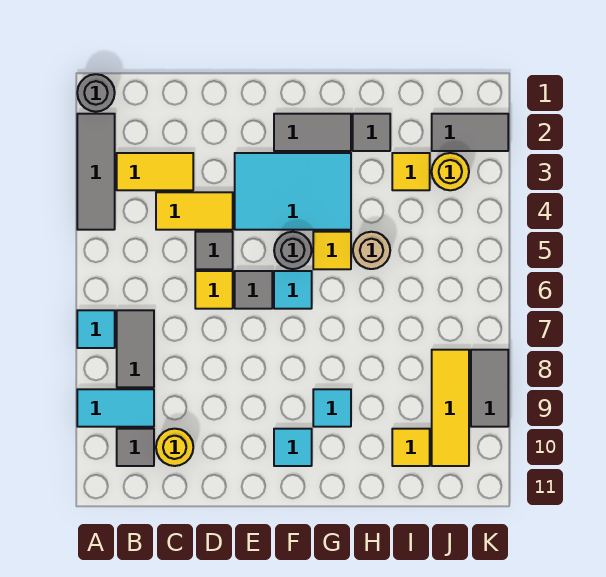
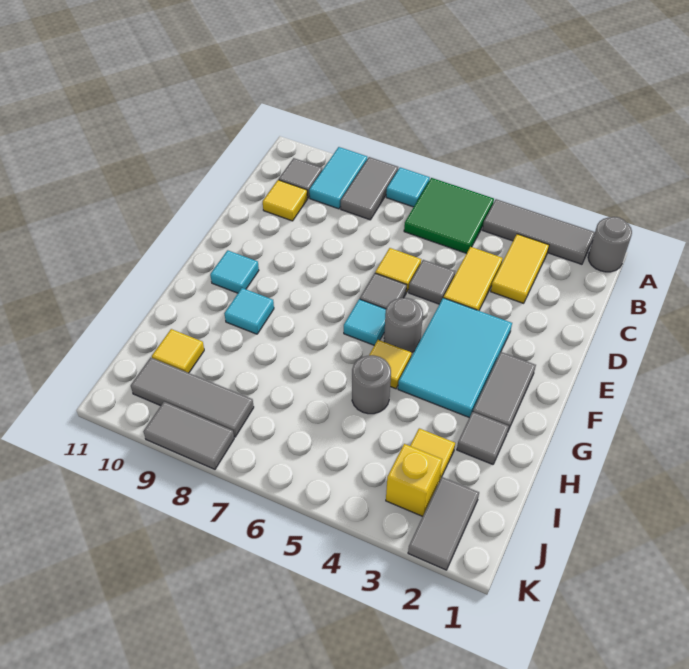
none -> green 2x2 tile [404,178,494,254]
grey 1x2 tile [117,310,154,387] -> grey 1x2 tile turned to [341,157,398,220]
yellow 1x1 round brick [156,429,193,466] -> yellow 1x1 tile [263,180,307,221]
tan 1x1 round brick [353,232,390,269] -> grey 1x1 round brick [352,355,391,414]
yellow 1x1 round brick [432,153,469,190] -> yellow 1x1 brick [386,444,442,516]
yellow 1x3 tile [432,350,469,466] -> grey 1x3 tile [131,358,254,437]

